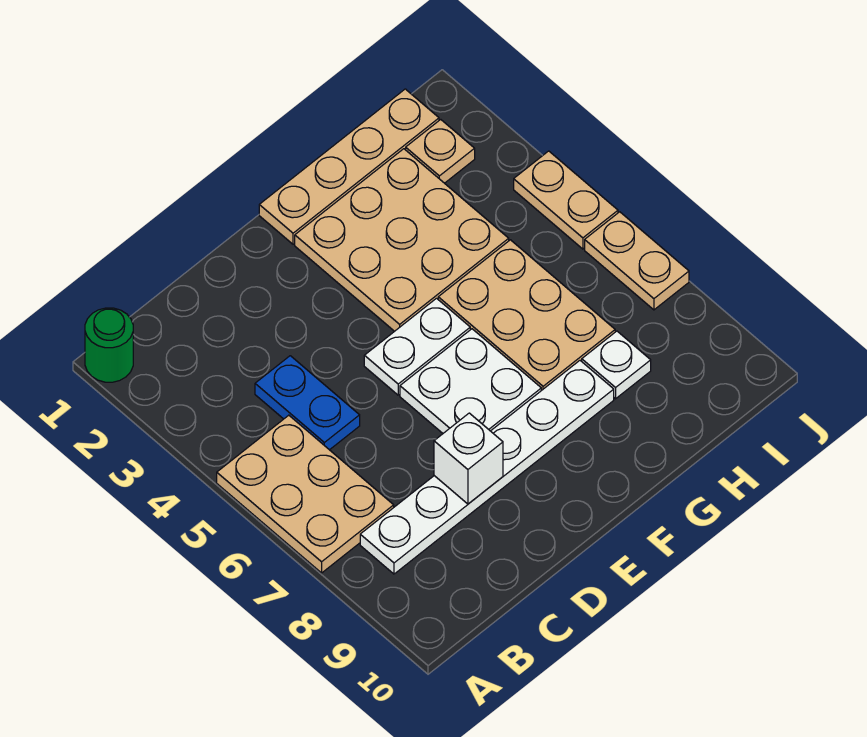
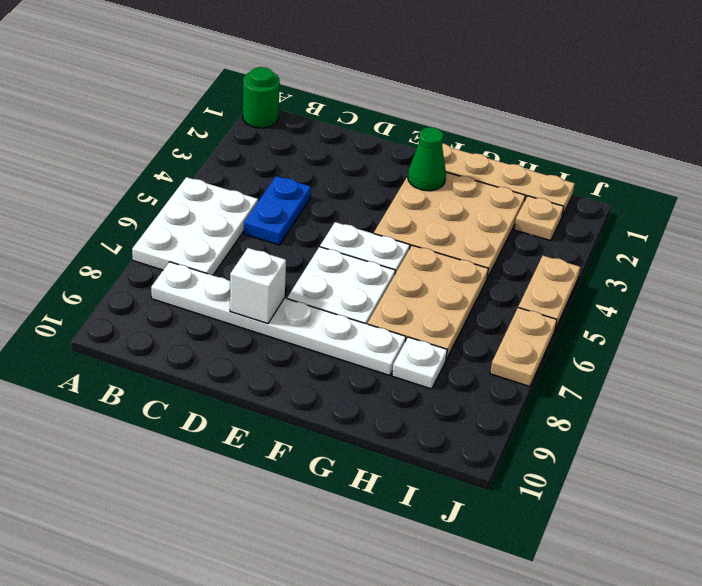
tan 2x3 plate [217,415,394,573] -> white 2x3 plate [132,177,258,275]
none -> green 1x1 cone [408,127,446,191]

